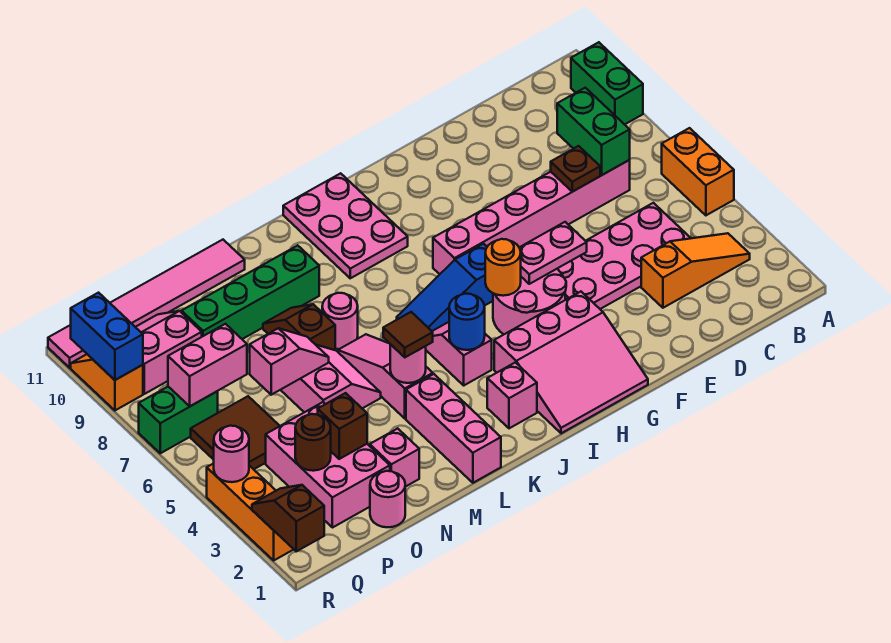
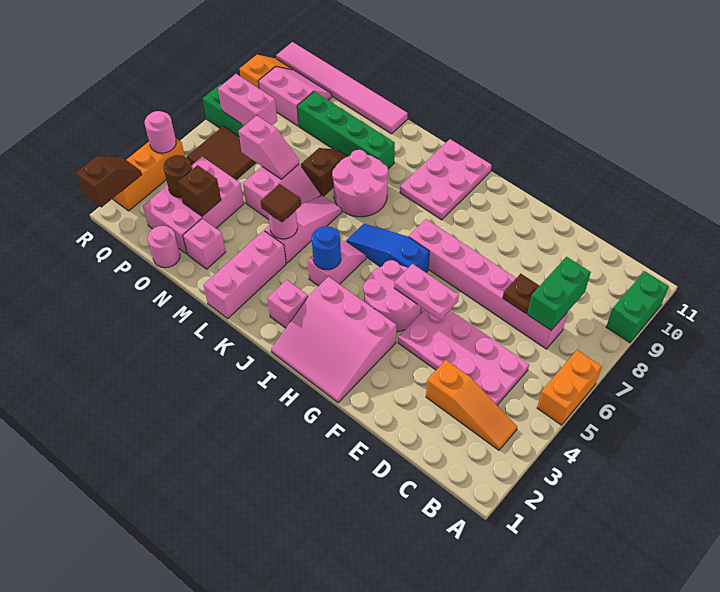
orange 1x1 round brick [485,239,521,296] -> none
pink 1x1 round brick [322,293,358,349] -> pink 2x2 round brick [332,150,388,217]
blue 1x2 brick [71,293,143,380] -> none

